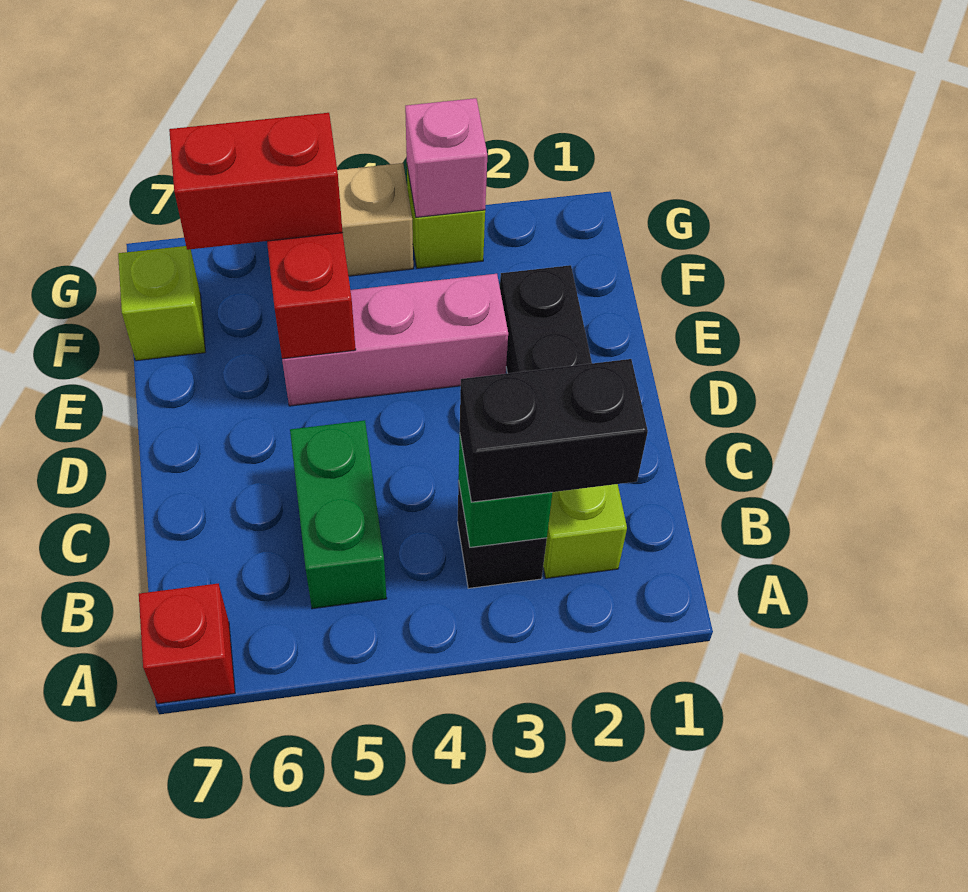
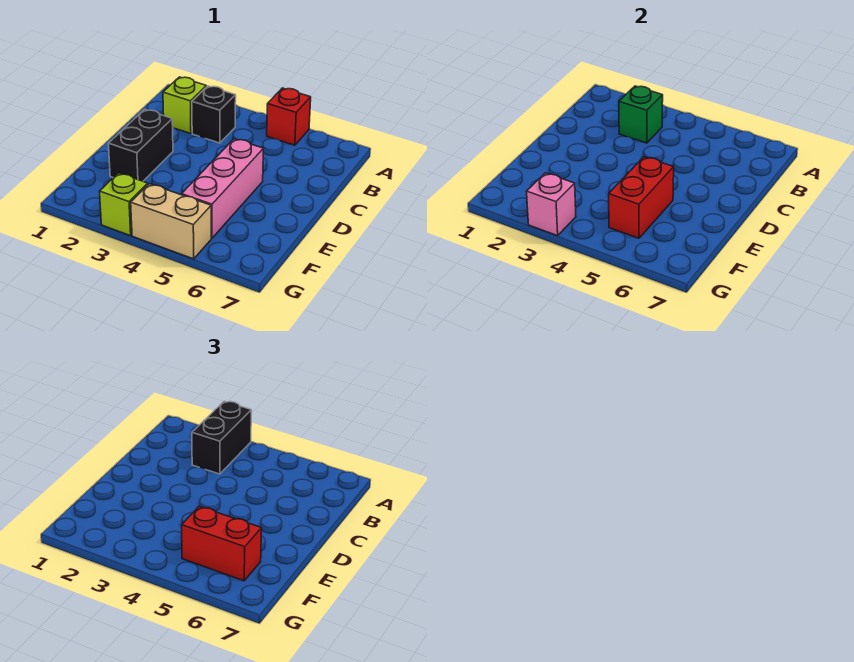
red 1x1 brick [139,584,235,704] -> red 1x1 brick moved to [267,88,311,145]
black 1x2 brick [460,359,648,502] -> black 1x2 brick turned to [192,401,251,474]
green 1x2 brick [290,420,387,609] -> none
pink 1x3 brick [282,274,508,406] -> pink 1x3 brick turned to [182,139,263,238]
lime 1x1 brick [118,246,205,361] -> none

